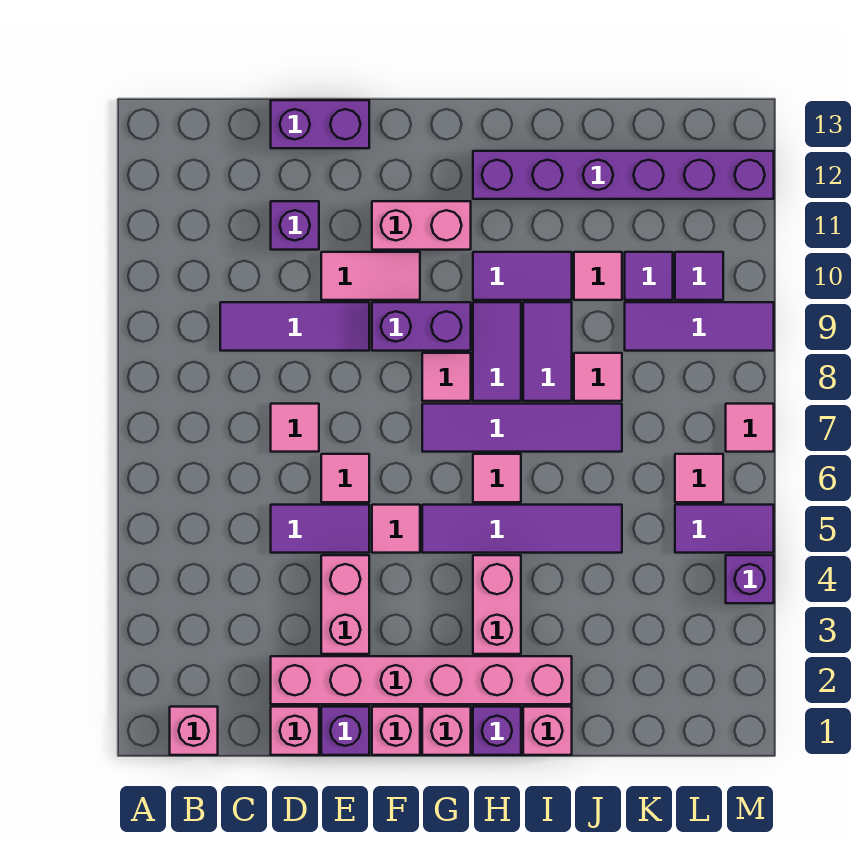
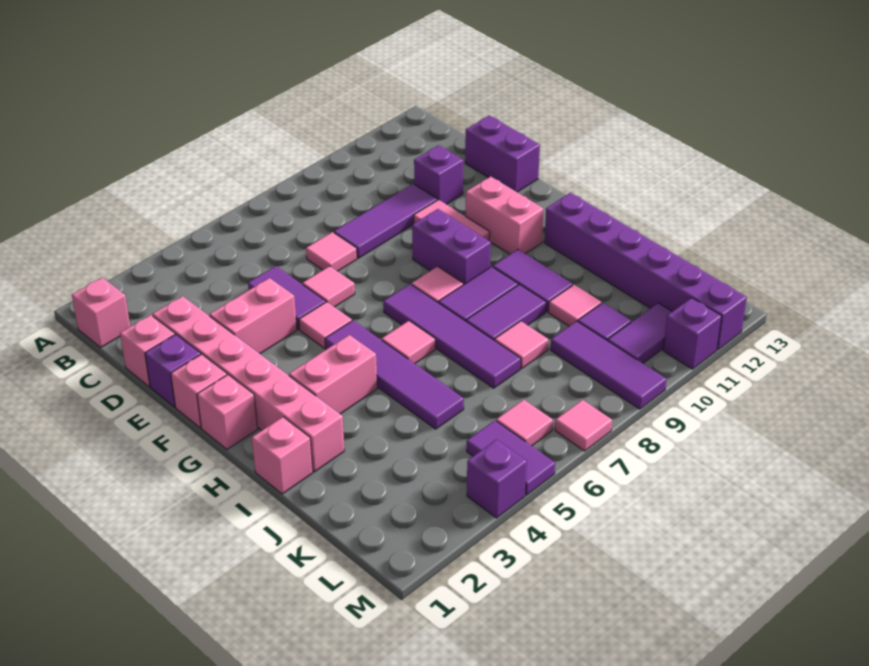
purple 1x3 tile [220,302,369,351] -> purple 1x3 tile turned to [334,184,437,258]
purple 1x1 brick [473,707,521,755] -> purple 1x1 brick moved to [663,298,722,369]
purple 1x1 tile [675,252,723,300] -> purple 1x2 tile [608,303,672,363]

